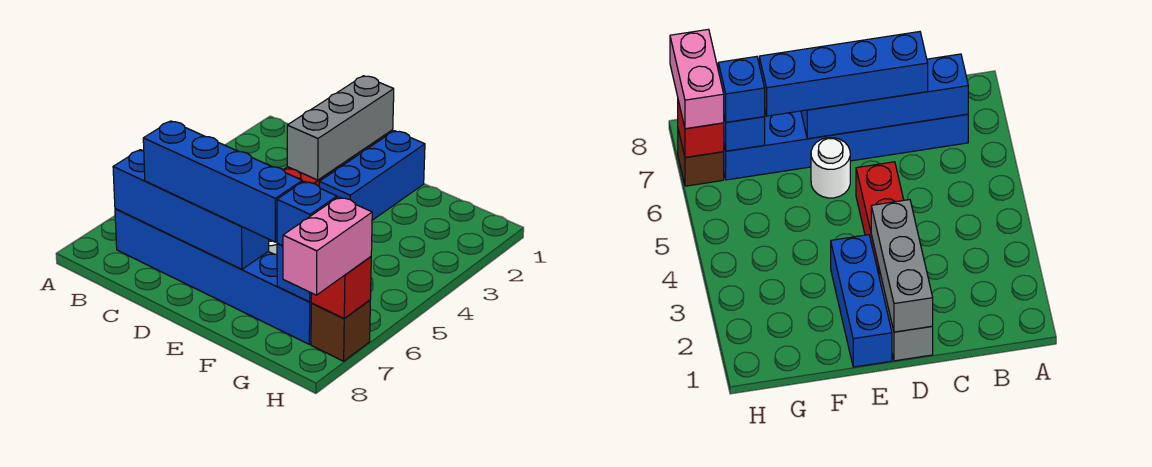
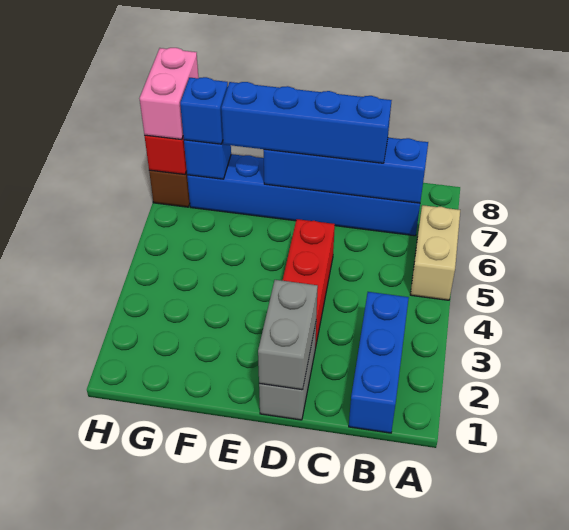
none -> tan 1x2 brick [410,205,460,300]
grey 1x3 brick [287,76,394,180] -> grey 1x2 brick [258,280,318,390]
blue 1x3 brick [319,131,425,220] -> blue 1x3 brick moved to [349,292,409,433]
white 1x1 round brick [811,138,850,198] -> none

